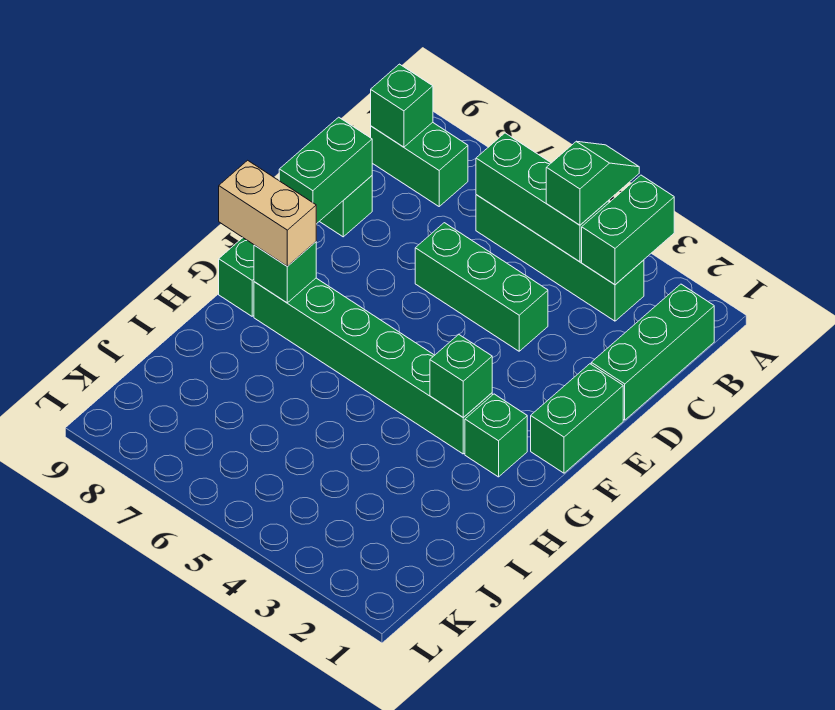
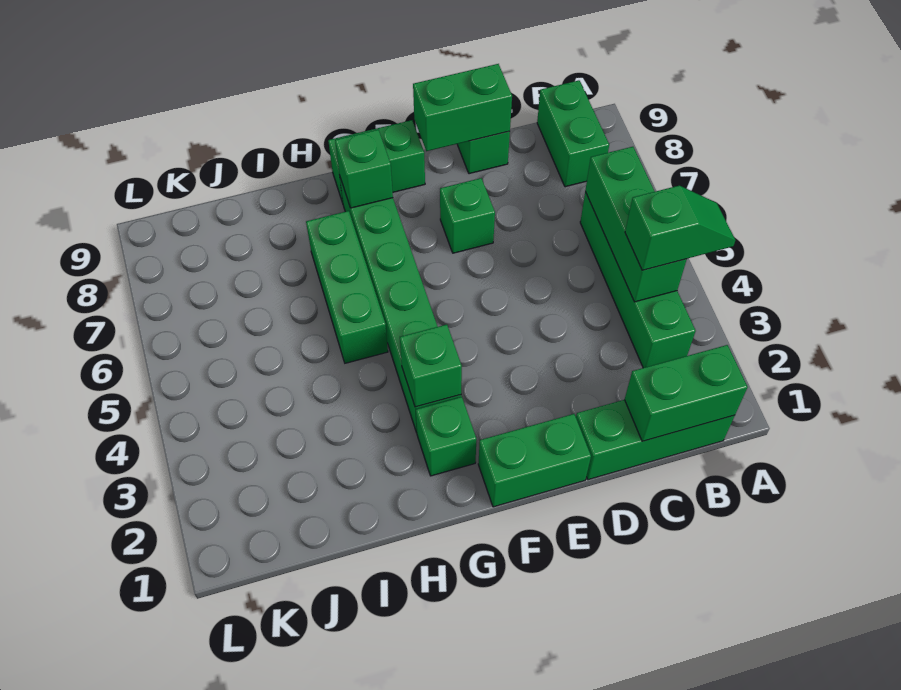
green 1x2 brick [582,175,674,285] -> green 1x2 brick moved to [625,345,747,441]
green 1x1 brick [371,64,433,147] -> green 1x1 brick moved to [440,178,495,253]
green 1x3 brick [415,223,548,351] -> green 1x3 brick moved to [306,211,388,363]
tan 1x2 brick [219,160,316,266] -> none

